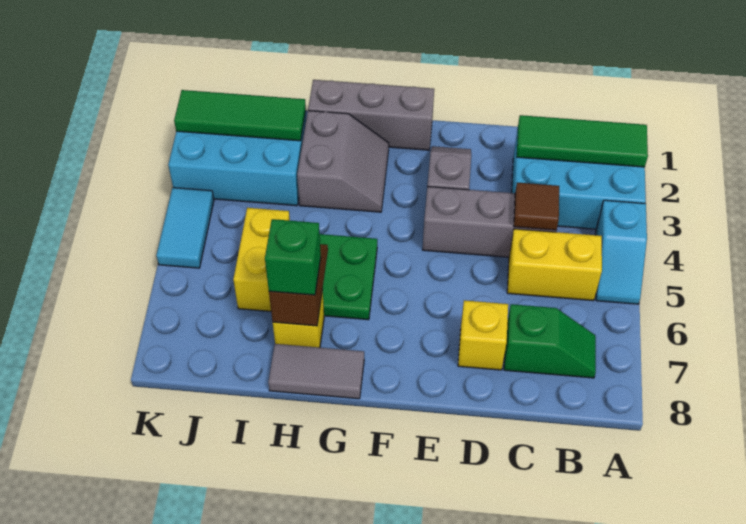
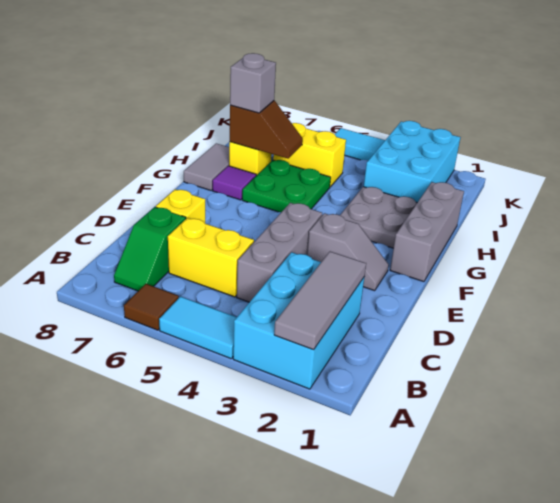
green 1x3 tile [517,115,648,167] -> grey 1x3 tile [274,252,366,350]
cyan 1x2 slope [596,200,647,304] -> cyan 1x2 tile [159,296,237,359]
yellow 1x2 brick [507,229,602,301] -> yellow 1x2 brick turned to [168,218,254,297]
brown 1x1 tile [514,183,559,230] -> brown 1x1 tile moved to [124,284,179,330]
grey 2x2 slope [297,111,389,212] -> grey 2x2 plate [340,187,417,248]
none -> purple 1x1 tile [213,166,256,200]
green 1x1 brick [265,219,321,295] -> grey 1x1 brick [230,53,276,113]
green 1x3 tile [174,90,306,141] -> none

